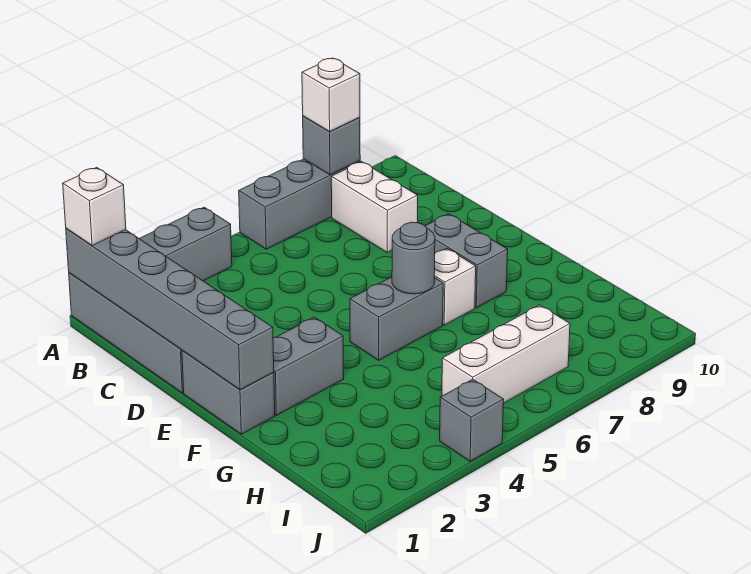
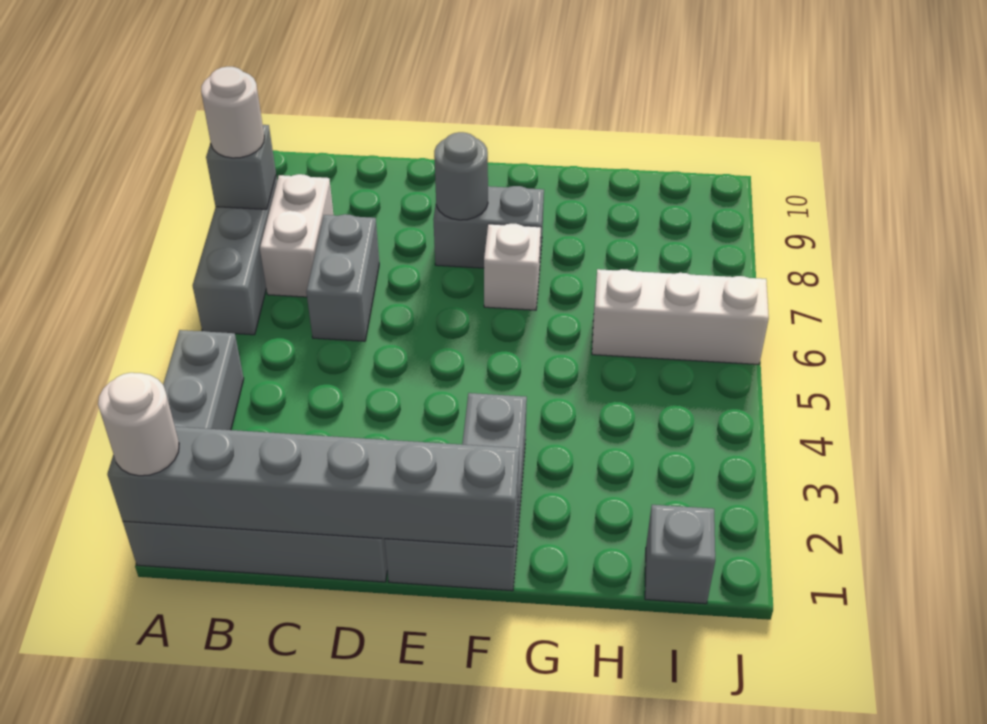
white 1x1 brick [63,167,126,246] -> white 1x1 round brick [98,373,179,476]
white 1x1 brick [302,58,360,131] -> white 1x1 round brick [201,67,264,158]
white 1x2 brick [331,162,418,253] -> white 1x2 brick turned to [260,174,333,297]
grey 1x2 brick [350,277,443,360] -> grey 1x2 brick moved to [306,214,379,341]
grey 1x1 round brick [392,222,435,294] -> grey 1x1 round brick moved to [434,132,488,220]
white 1x3 brick [442,305,570,403] -> white 1x3 brick turned to [592,269,769,364]
grey 1x1 brick [440,379,504,461] -> grey 1x1 brick moved to [645,505,715,604]

